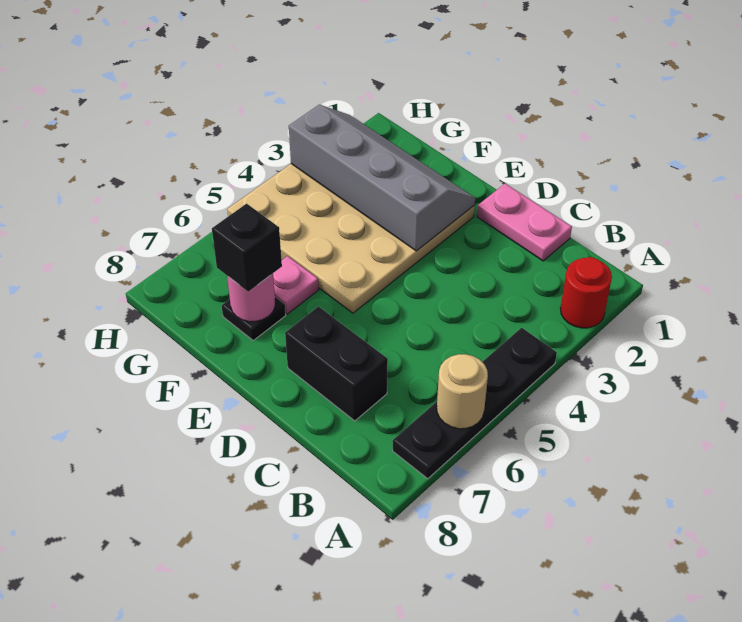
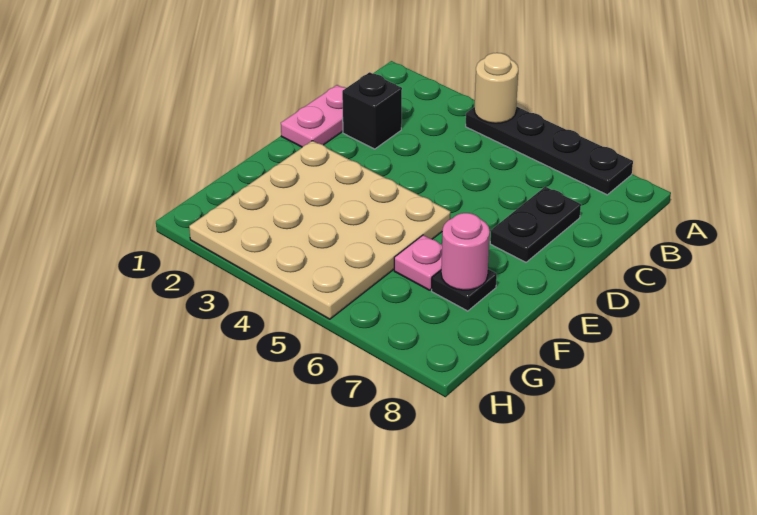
red 1x1 round brick [560,257,612,328] -> none
tan 1x1 round brick [437,354,488,429] -> tan 1x1 round brick moved to [474,53,518,123]
black 1x2 brick [285,307,388,421] -> black 1x2 plate [490,187,581,262]
grey 2x4 slope [289,105,475,251] -> none
black 1x1 brick [212,204,282,292] -> black 1x1 brick moved to [342,72,402,149]

